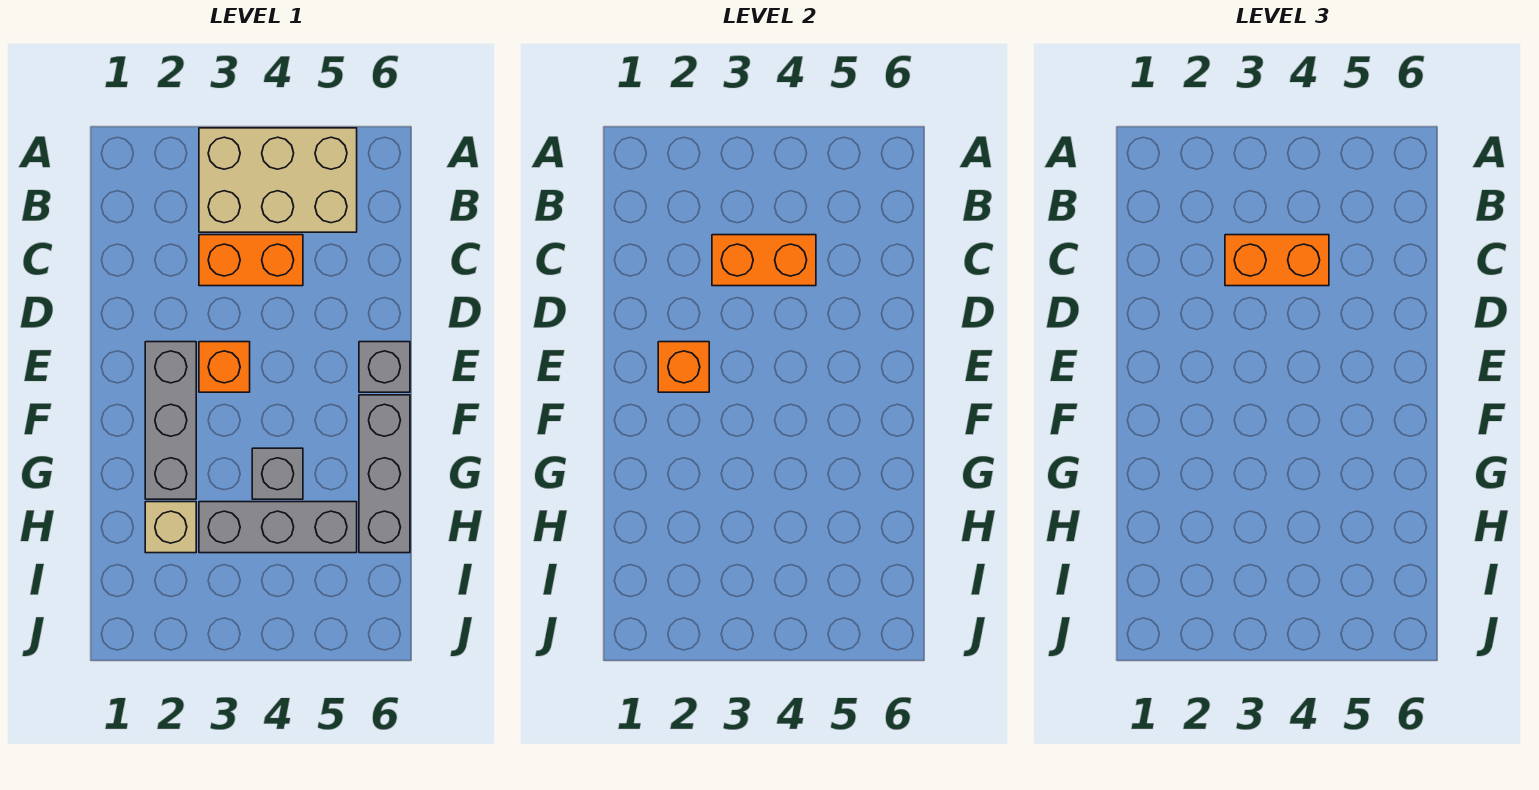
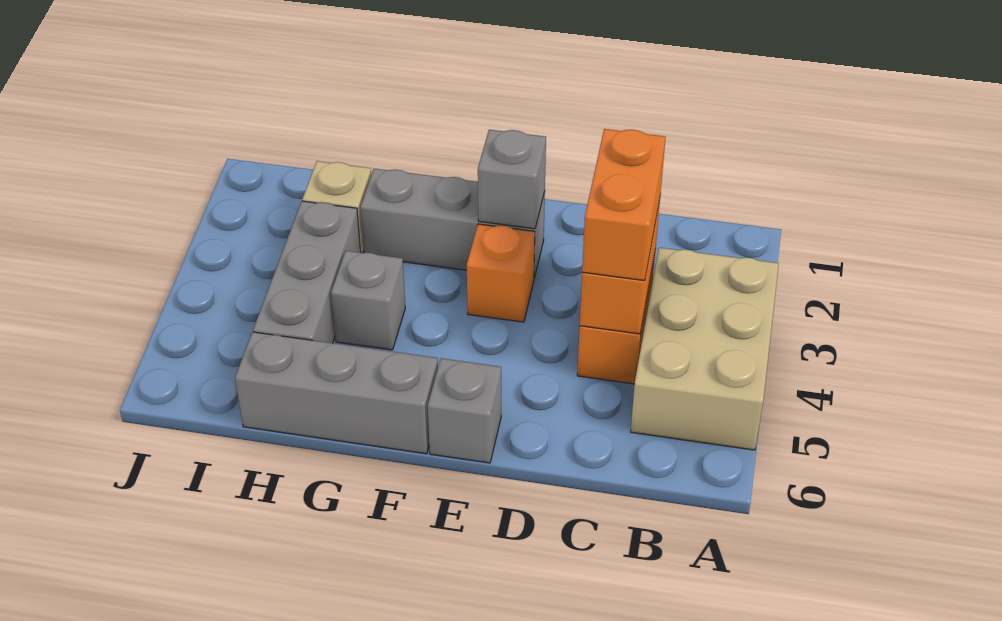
orange 1x1 brick [658,342,709,392] -> grey 1x1 brick [478,130,546,229]

